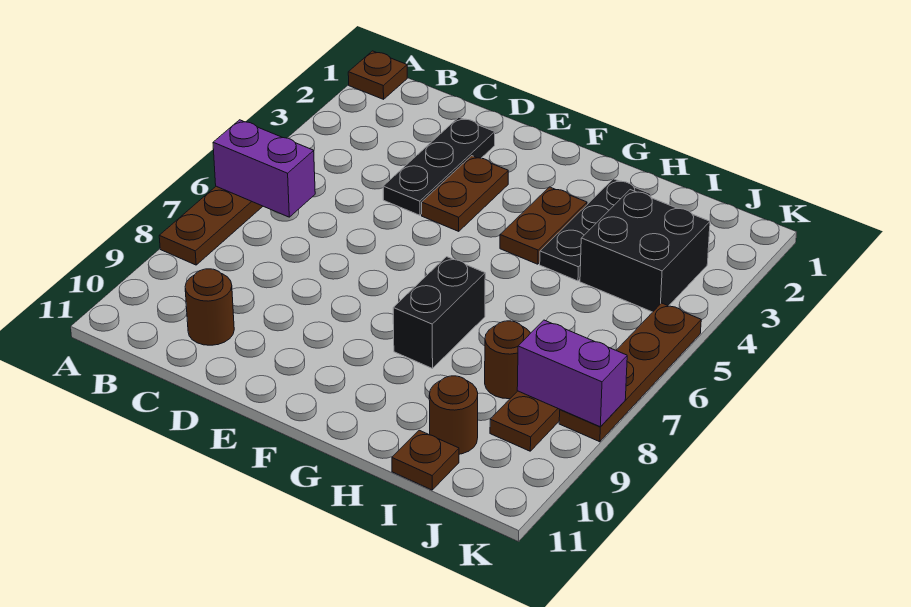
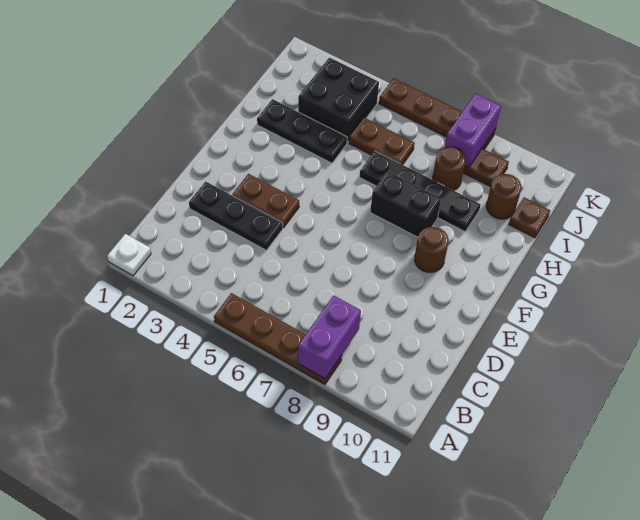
brown 1x1 plate [348,51,407,99] -> white 1x1 plate [107,234,151,276]
purple 1x2 brick [213,120,315,217] -> purple 1x2 brick moved to [298,295,361,379]
brown 1x1 round brick [185,269,234,345] -> brown 1x1 round brick moved to [415,227,449,272]
brown 1x2 plate [500,187,587,264] -> brown 1x2 plate moved to [349,118,415,165]
none -> black 1x4 plate [359,151,481,232]

